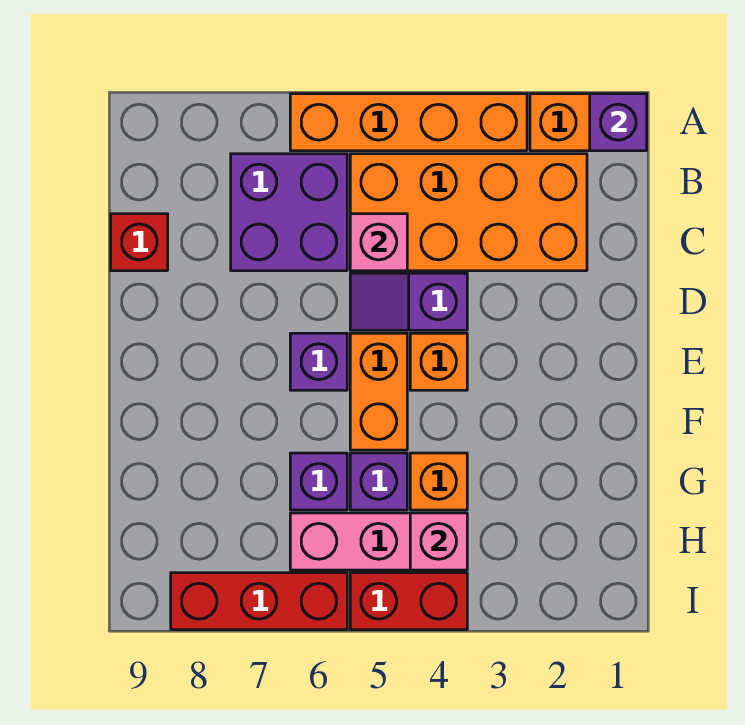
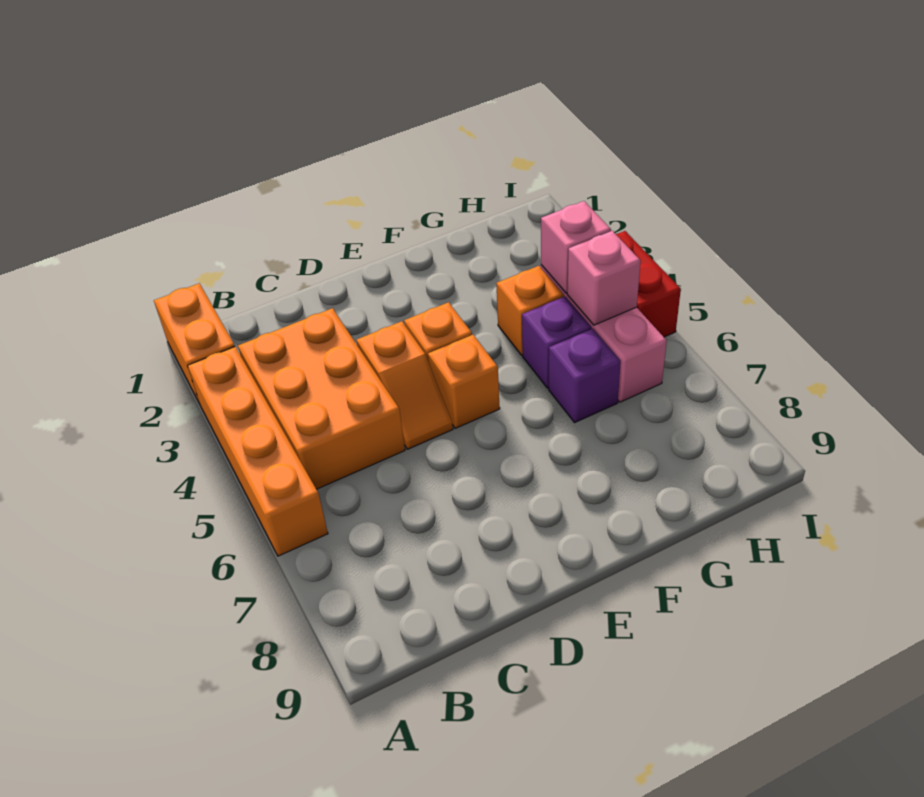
purple 1x1 brick [590,94,647,151] -> none
orange 2x4 brick [350,154,587,271] -> orange 2x3 brick [238,308,405,489]
purple 2x2 brick [231,154,347,271] -> none
pink 1x1 brick [350,214,407,271] -> pink 1x1 brick moved to [567,231,641,325]
red 1x1 brick [111,214,168,271] -> none
purple 1x2 slope [350,273,467,330] -> orange 1x2 slope [357,321,453,449]
orange 1x2 brick [350,333,407,450] -> orange 1x1 brick [428,335,500,428]
purple 1x1 brick [290,333,347,390] -> none
red 1x3 brick [171,573,347,630] -> none

